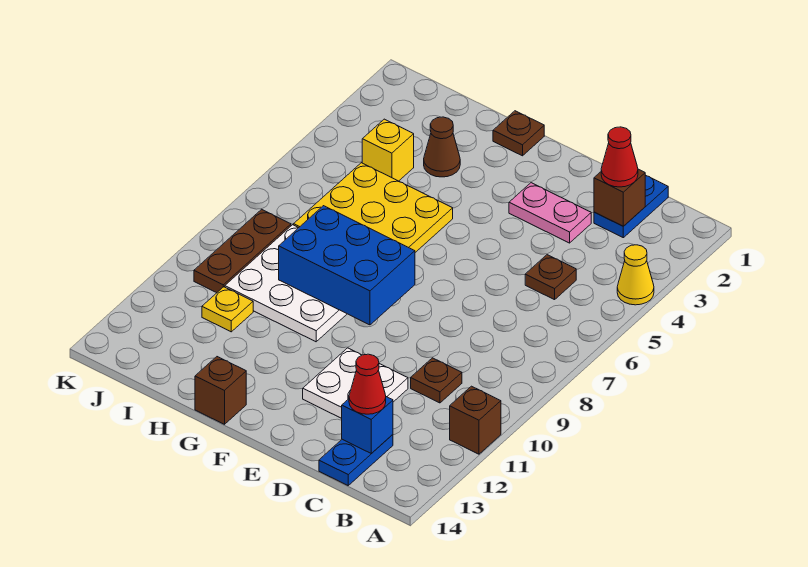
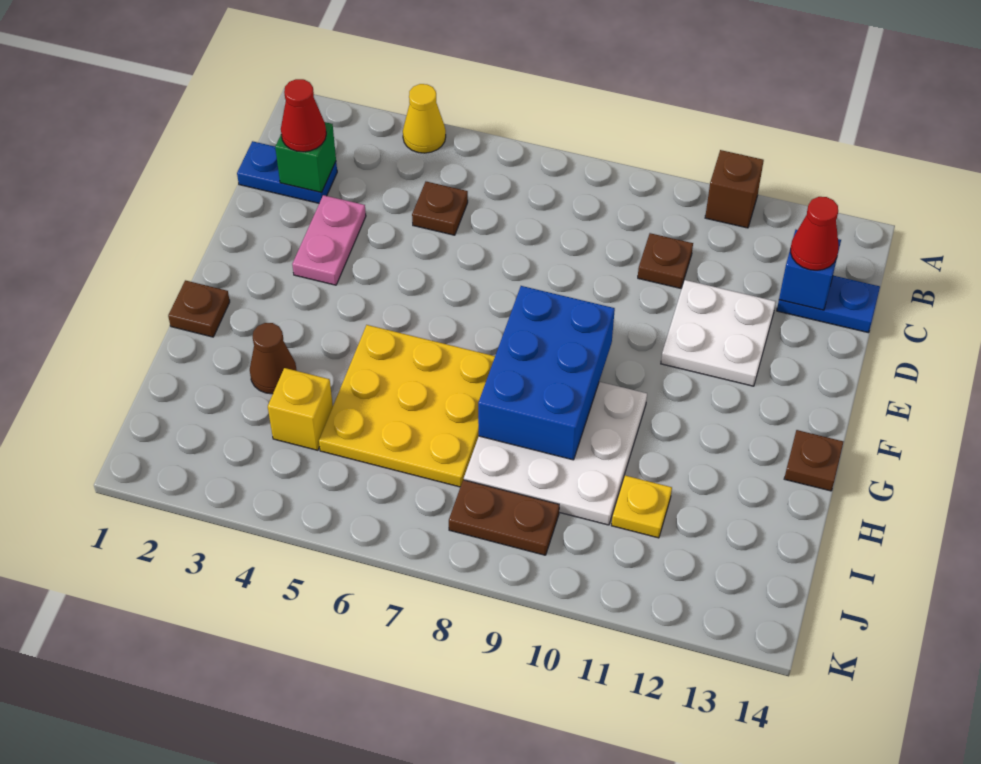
brown 1x1 brick [594,169,646,226] -> green 1x1 brick [275,122,336,193]
brown 1x1 brick [195,357,246,424] -> brown 1x1 plate [784,430,843,491]
brown 1x3 plate [194,209,291,293] -> brown 1x2 plate [449,480,559,555]

